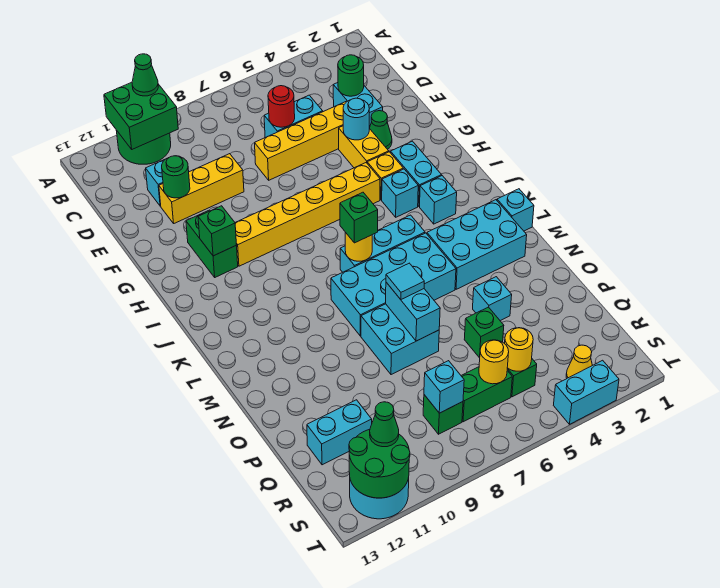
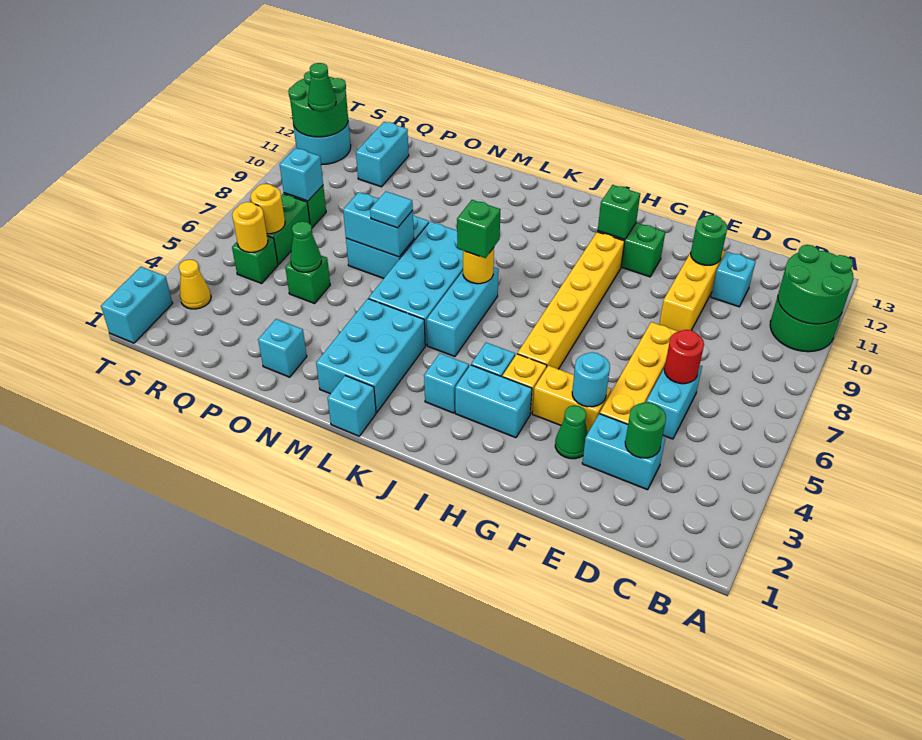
green 2x2 brick [104,82,178,149] -> green 2x2 round brick [778,245,853,324]
green 1x1 cone [132,54,158,96] -> green 1x1 cone moved to [290,221,321,272]
cyan 1x1 brick [473,277,512,321] -> cyan 1x1 brick moved to [258,319,307,377]
cyan 1x2 brick [553,360,619,424] -> cyan 1x2 brick moved to [101,267,173,343]

